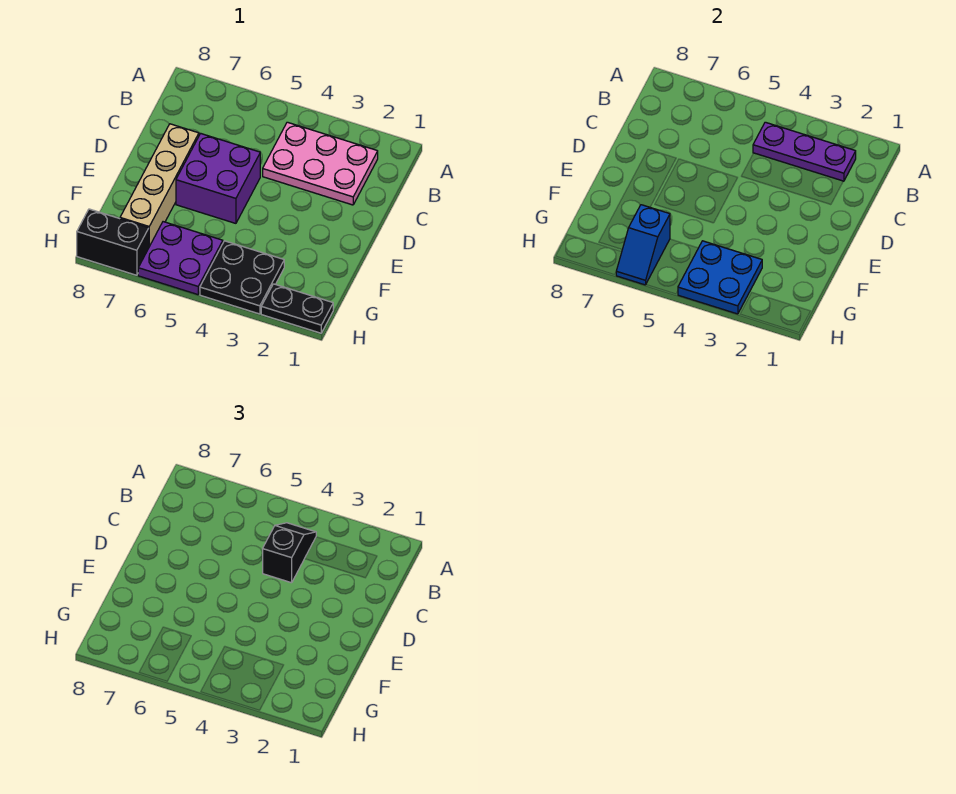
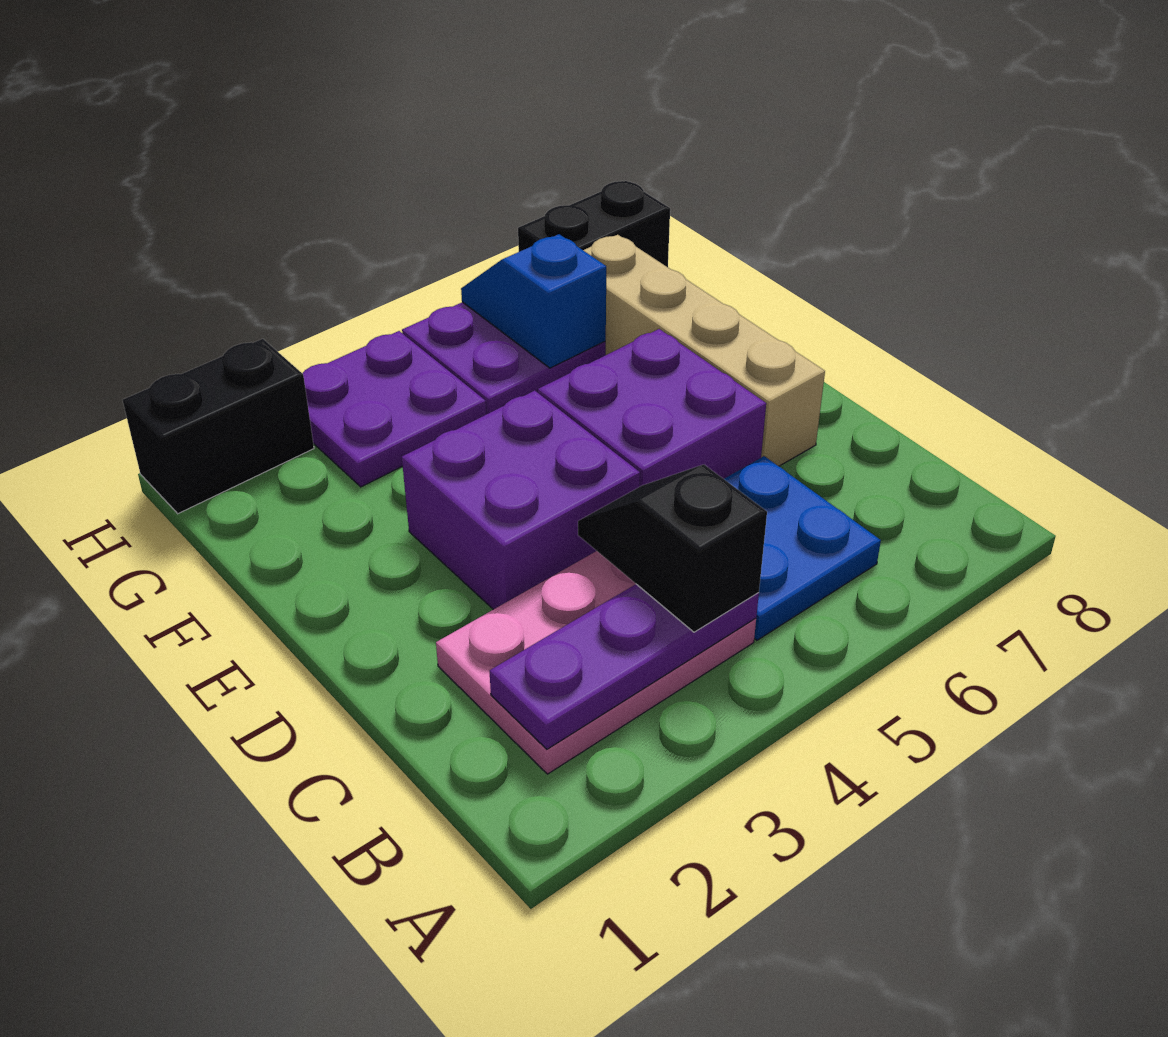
black 1x2 slope [263,523,316,583] -> black 1x2 slope turned to [578,464,767,632]
none -> purple 2x2 brick [402,391,640,609]
black 2x2 plate [200,241,284,314] -> purple 2x2 plate [302,331,486,487]
blue 2x2 plate [678,241,762,314] -> blue 2x2 plate moved to [724,456,881,640]
black 1x2 plate [261,284,333,333] -> black 1x2 brick [123,339,314,514]

